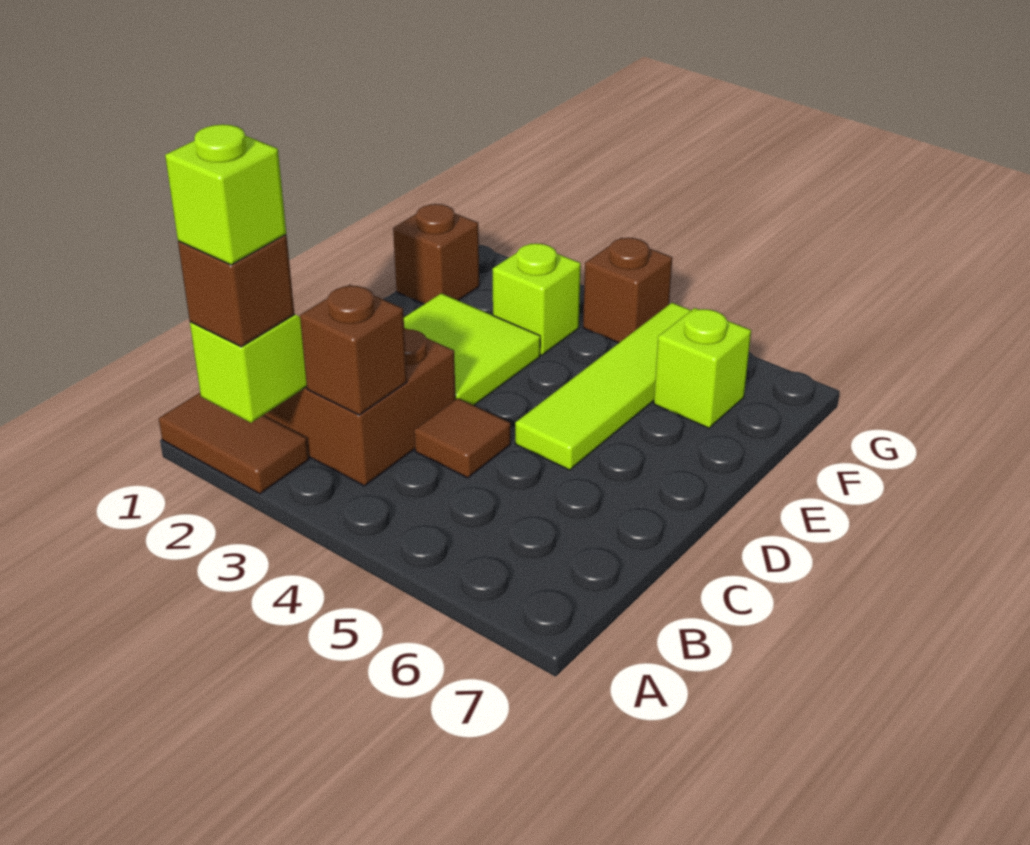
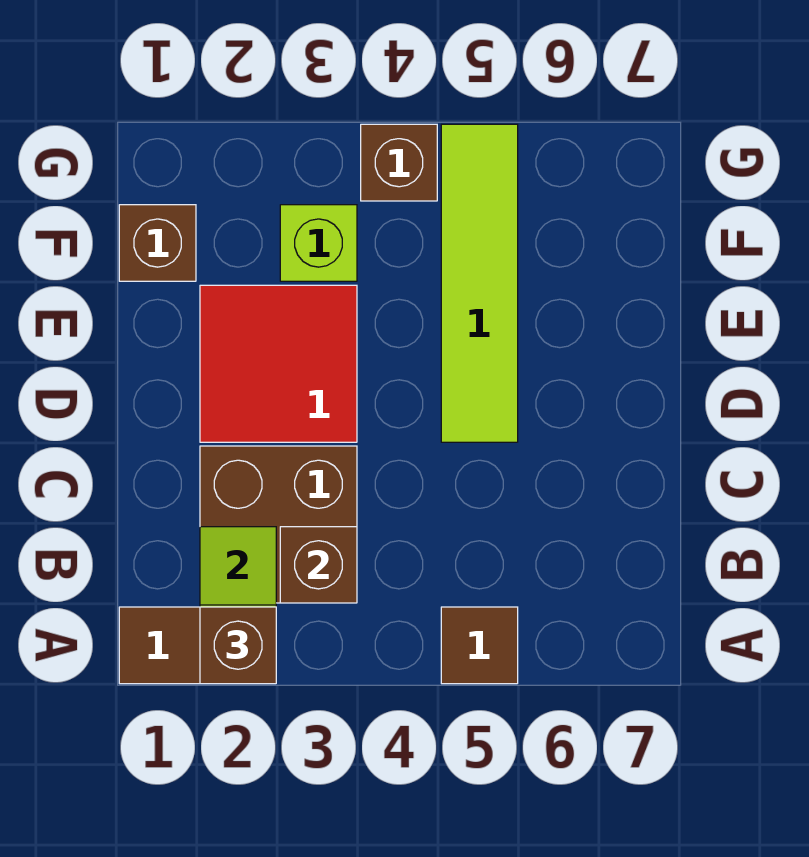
lime 1x1 brick [165,124,286,265] -> none
brown 1x1 tile [414,398,511,478] -> brown 1x1 tile moved to [441,607,518,684]
lime 2x2 tile [404,293,540,405] -> red 2x2 tile [200,285,357,442]
lime 1x1 brick [654,308,751,428] -> none

